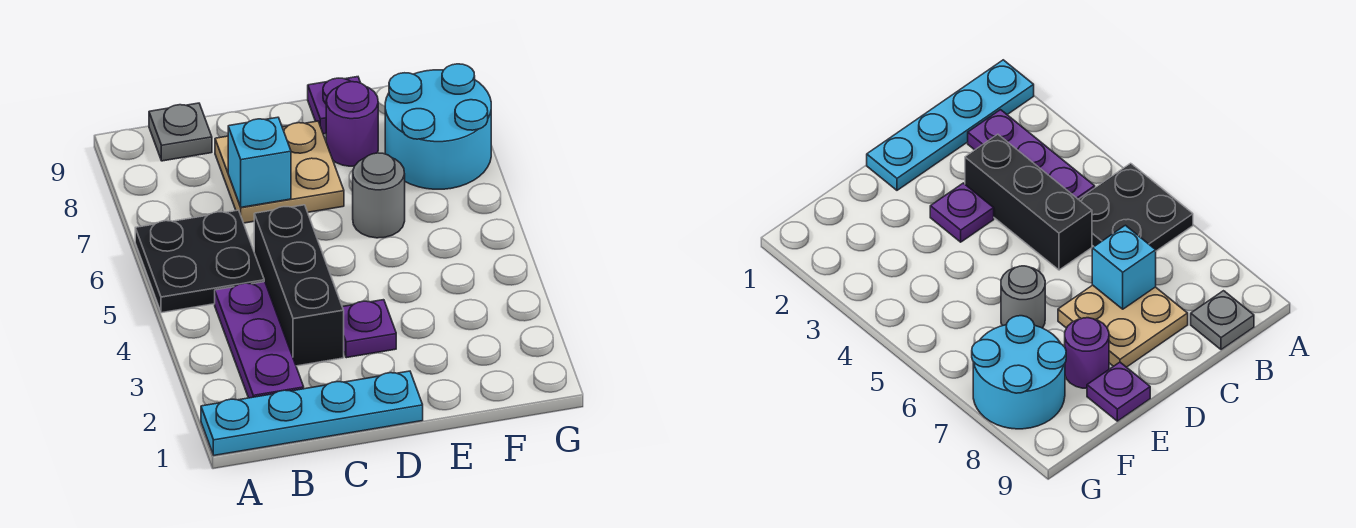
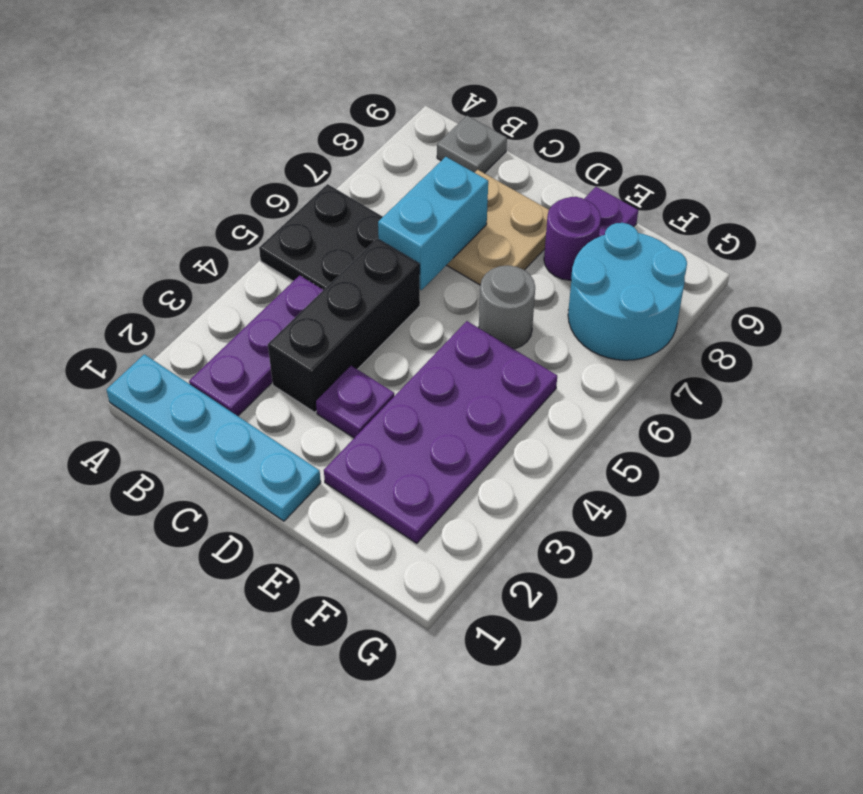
cyan 1x1 brick [228,117,291,207] -> cyan 1x2 brick [378,157,488,290]
none -> purple 2x4 plate [324,321,557,543]

